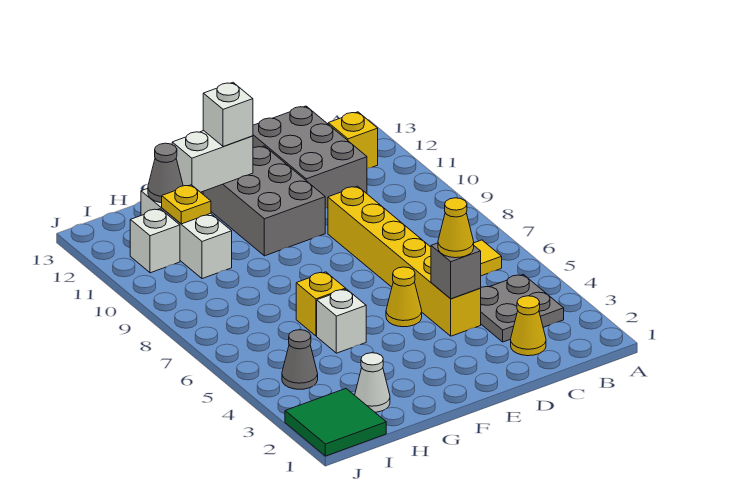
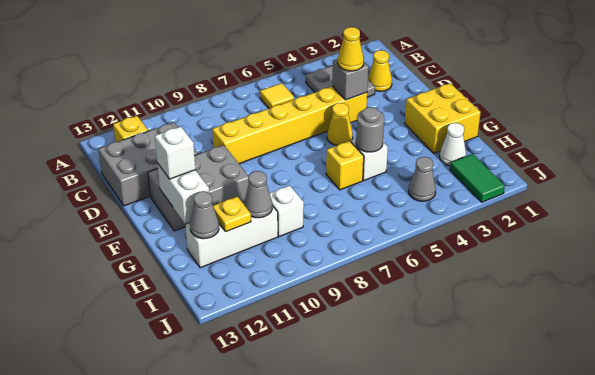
none -> yellow 2x2 brick [405,83,481,153]
none -> grey 1x1 round brick [356,107,384,152]
none -> grey 1x1 cone [244,171,272,218]
green 2x2 tile [285,389,386,456] -> green 1x2 tile [450,154,505,202]
white 1x1 brick [130,209,180,273] -> white 1x1 brick moved to [270,185,304,237]

